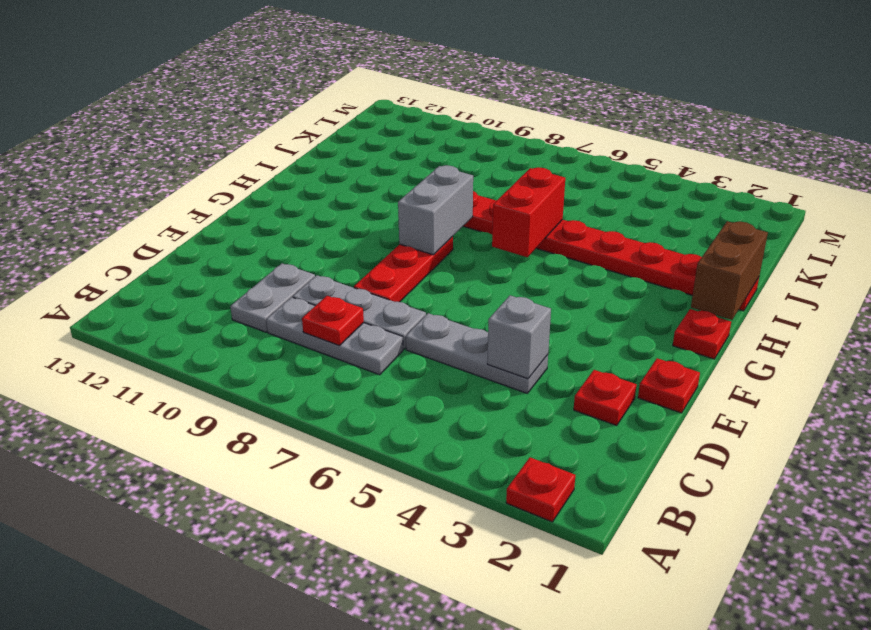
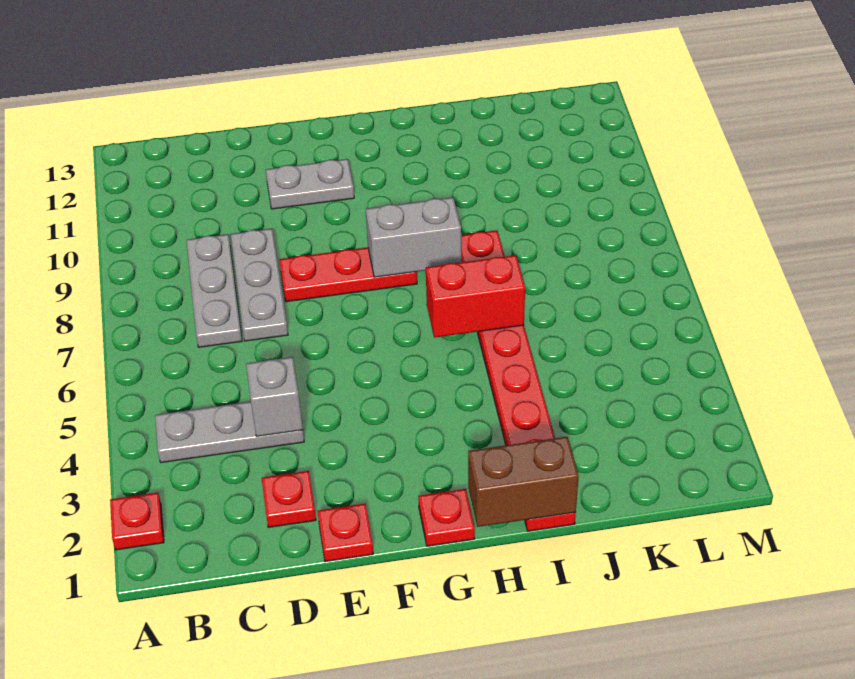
red 1x1 plate [302,296,364,346] -> none
grey 1x2 plate [230,263,315,332] -> grey 1x2 plate moved to [266,159,354,209]
grey 1x3 plate [406,313,548,393] -> grey 1x3 plate turned to [155,402,304,463]

